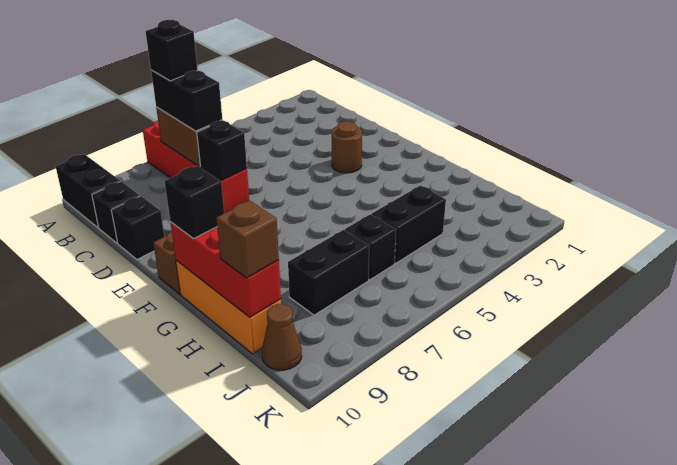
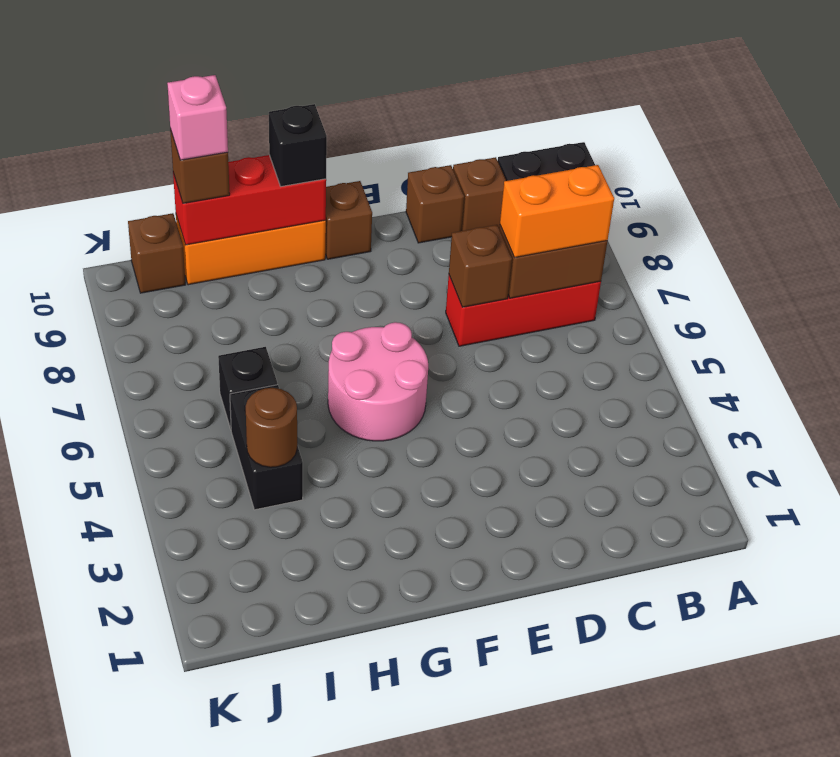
red 1x4 brick [143,121,249,213] -> red 1x3 brick [446,276,601,346]
black 1x2 brick [151,70,222,131] -> orange 1x2 brick [500,165,614,258]
black 1x1 brick [145,20,198,81] -> none
black 1x1 brick [92,181,140,243] -> brown 1x1 brick [453,157,506,231]
black 1x1 brick [197,121,247,181] -> brown 1x1 brick [449,225,512,307]
black 1x1 brick [111,196,165,259] -> brown 1x1 brick [406,165,464,243]
brown 1x1 round brick [332,121,362,173] -> brown 1x1 round brick moved to [246,388,297,467]
none -> pink 2x2 round brick [328,322,428,441]
black 1x2 brick [288,230,369,315] -> none
none -> pink 1x1 brick [167,75,228,160]
brown 1x1 cone [262,304,302,370] -> brown 1x1 brick [128,213,185,293]

